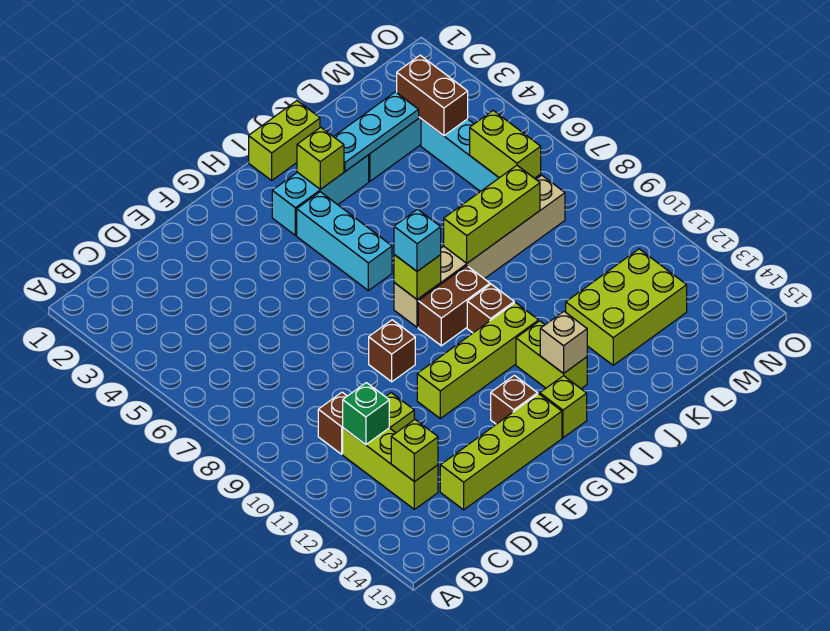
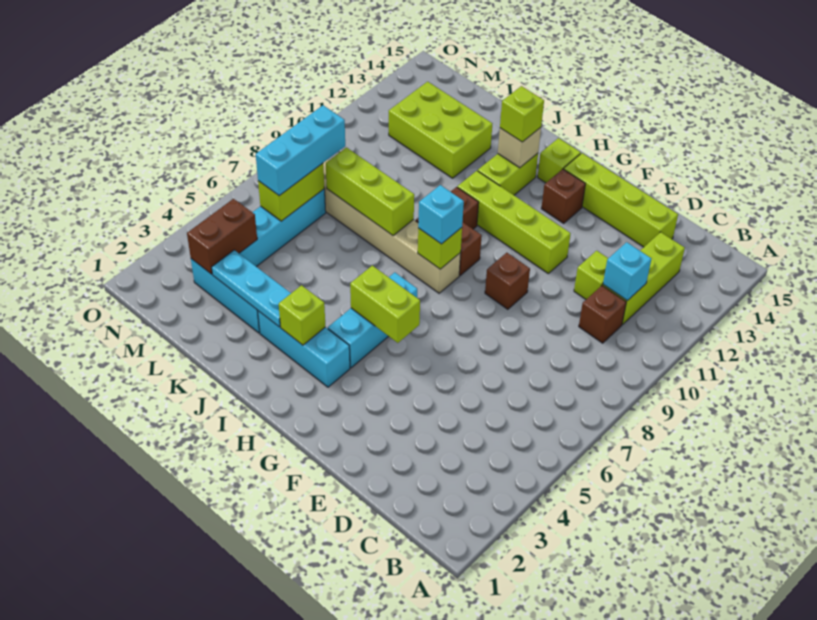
green 1x1 brick [343,383,389,445] -> cyan 1x1 brick [603,242,651,300]
lime 1x1 brick [391,419,438,482] -> lime 1x1 brick moved to [500,86,544,142]
lime 1x2 brick [249,101,320,180] -> lime 1x2 brick moved to [350,266,420,343]
none -> cyan 1x3 brick [256,105,345,196]

